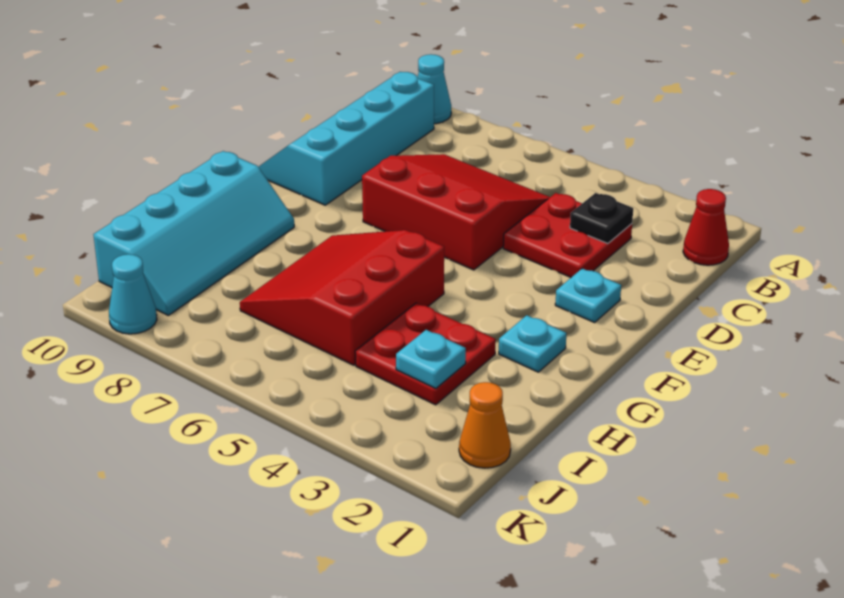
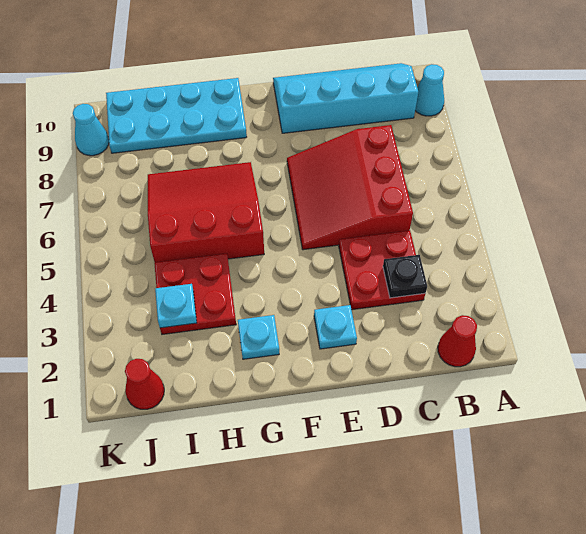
red 3x3 slope [362,154,550,270] -> red 3x3 slope turned to [287,125,413,250]
cyan 2x4 slope [93,151,294,315] -> cyan 2x4 plate [106,78,247,153]
orange 1x1 cone [459,382,511,468] -> red 1x1 cone [125,359,164,409]

